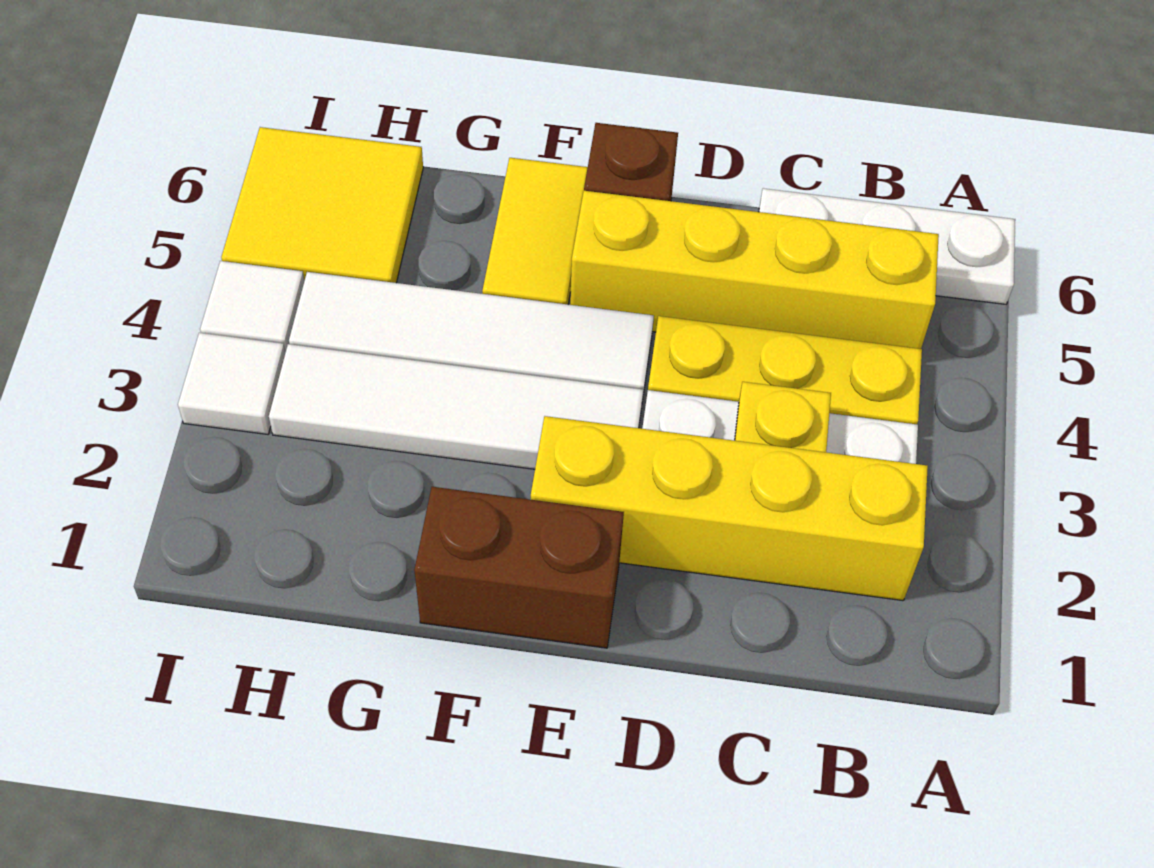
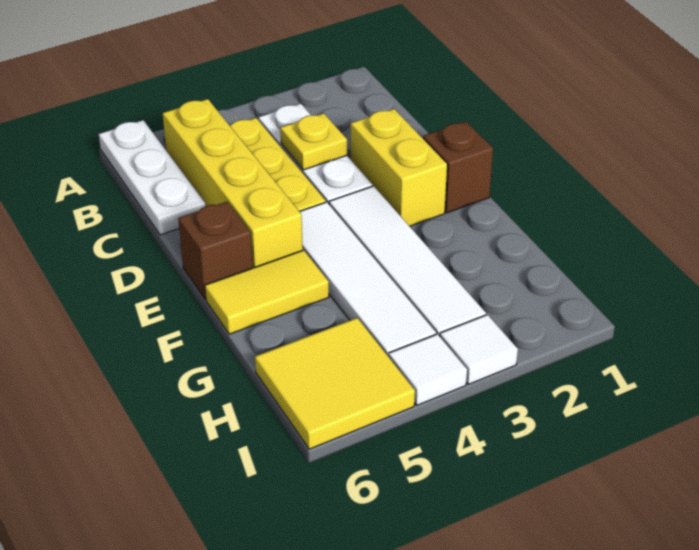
yellow 1x4 brick [531,416,928,601] -> yellow 1x2 brick [351,109,447,226]
brown 1x2 brick [414,487,624,648] -> brown 1x1 brick [423,122,493,213]

